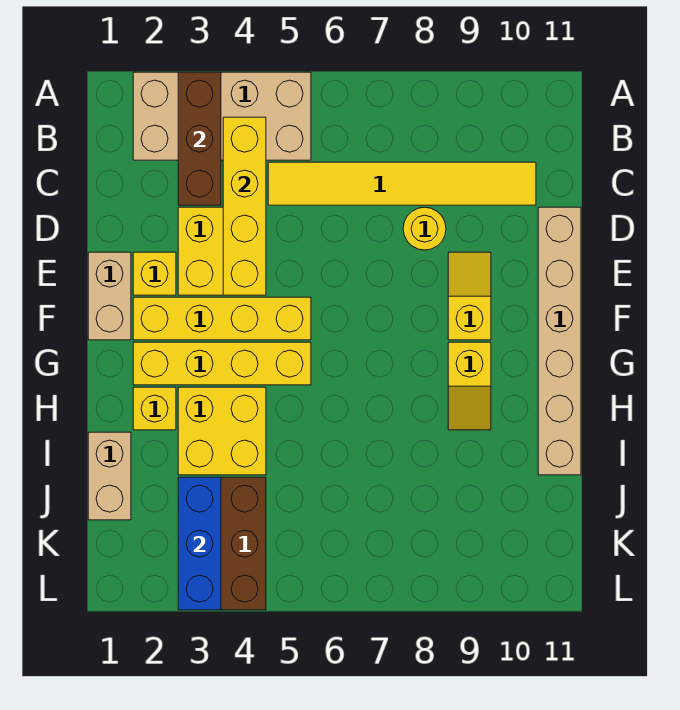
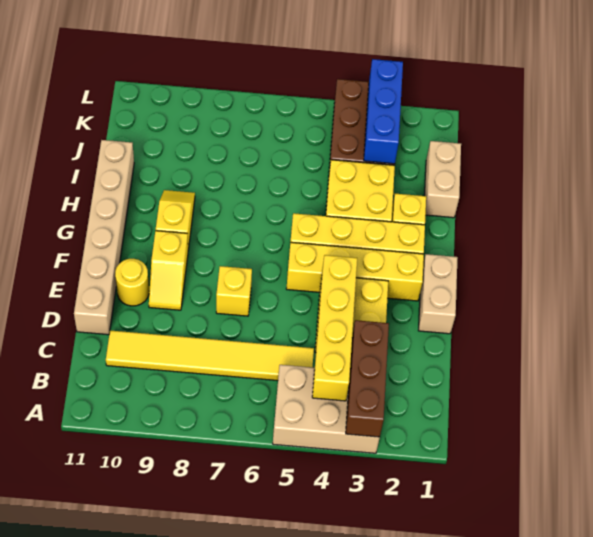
tan 2x4 brick [133,72,311,160] -> tan 2x3 brick [273,365,380,453]
yellow 1x1 round brick [403,207,446,250] -> yellow 1x1 round brick moved to [115,259,149,306]
yellow 1x1 brick [133,252,176,295] -> yellow 1x1 brick moved to [216,266,252,316]

